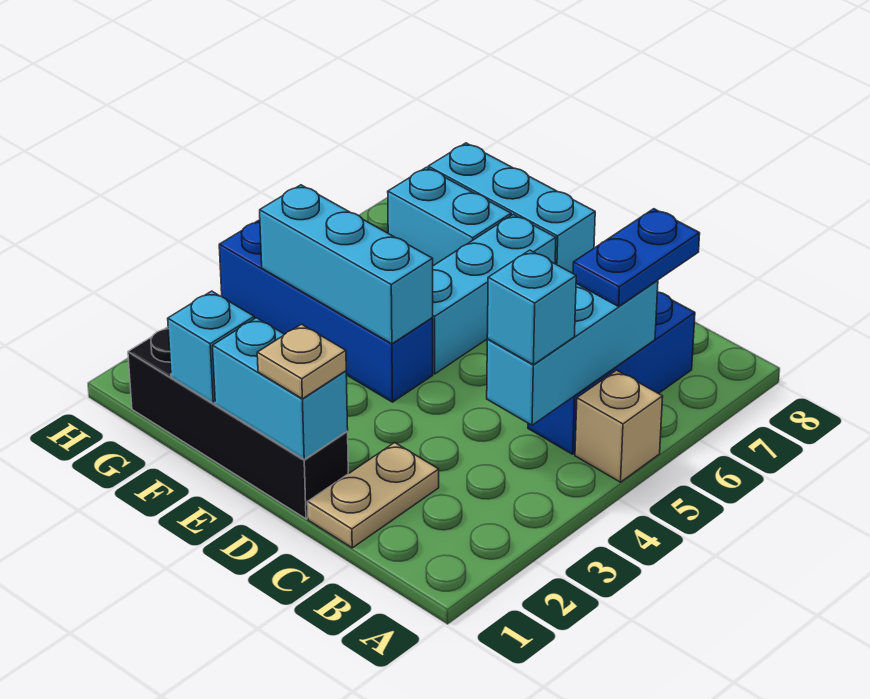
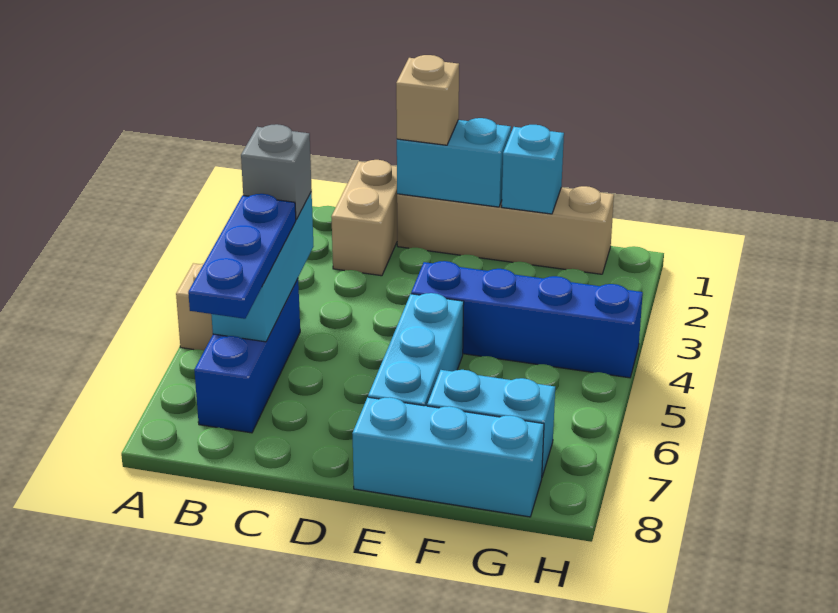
cyan 1x1 brick [487,250,576,365] -> grey 1x1 brick [241,124,312,220]
blue 1x2 plate [573,209,700,306] -> blue 1x3 plate [188,194,296,319]
tan 1x2 plate [308,443,439,548] -> tan 1x2 brick [331,160,397,276]
black 1x4 brick [128,327,348,519] -> tan 1x4 brick [397,186,614,274]
tan 1x1 plate [257,324,346,399] -> tan 1x1 brick [396,55,459,145]
cyan 1x3 brick [260,185,433,344] -> none

